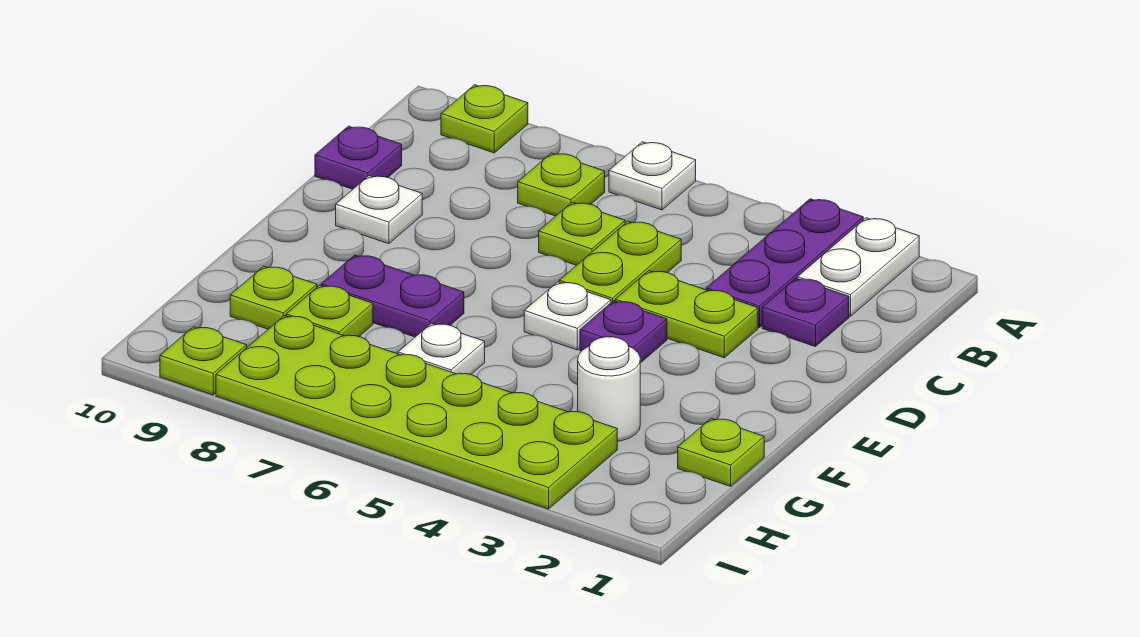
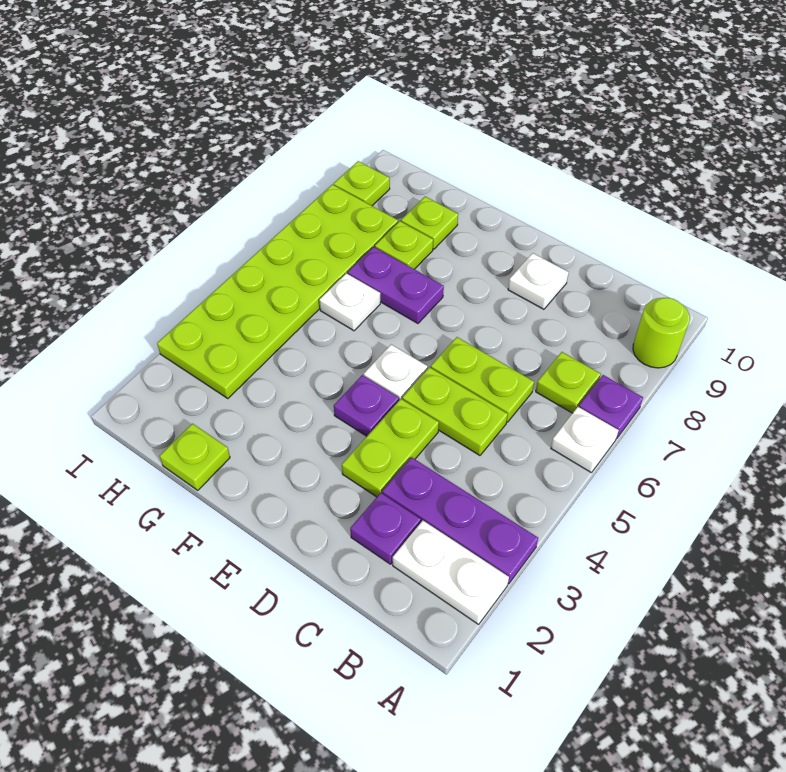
lime 1x1 plate [441,85,528,153] -> lime 1x1 round brick [633,298,690,368]
lime 1x1 plate [539,202,625,265] -> lime 1x2 plate [431,337,534,422]
purple 1x1 plate [315,126,402,189] -> purple 1x1 plate moved to [579,375,643,439]
purple 1x2 plate [321,255,464,337] -> purple 1x2 plate turned to [348,247,444,323]
white 1x1 round brick [578,337,640,441] -> none

